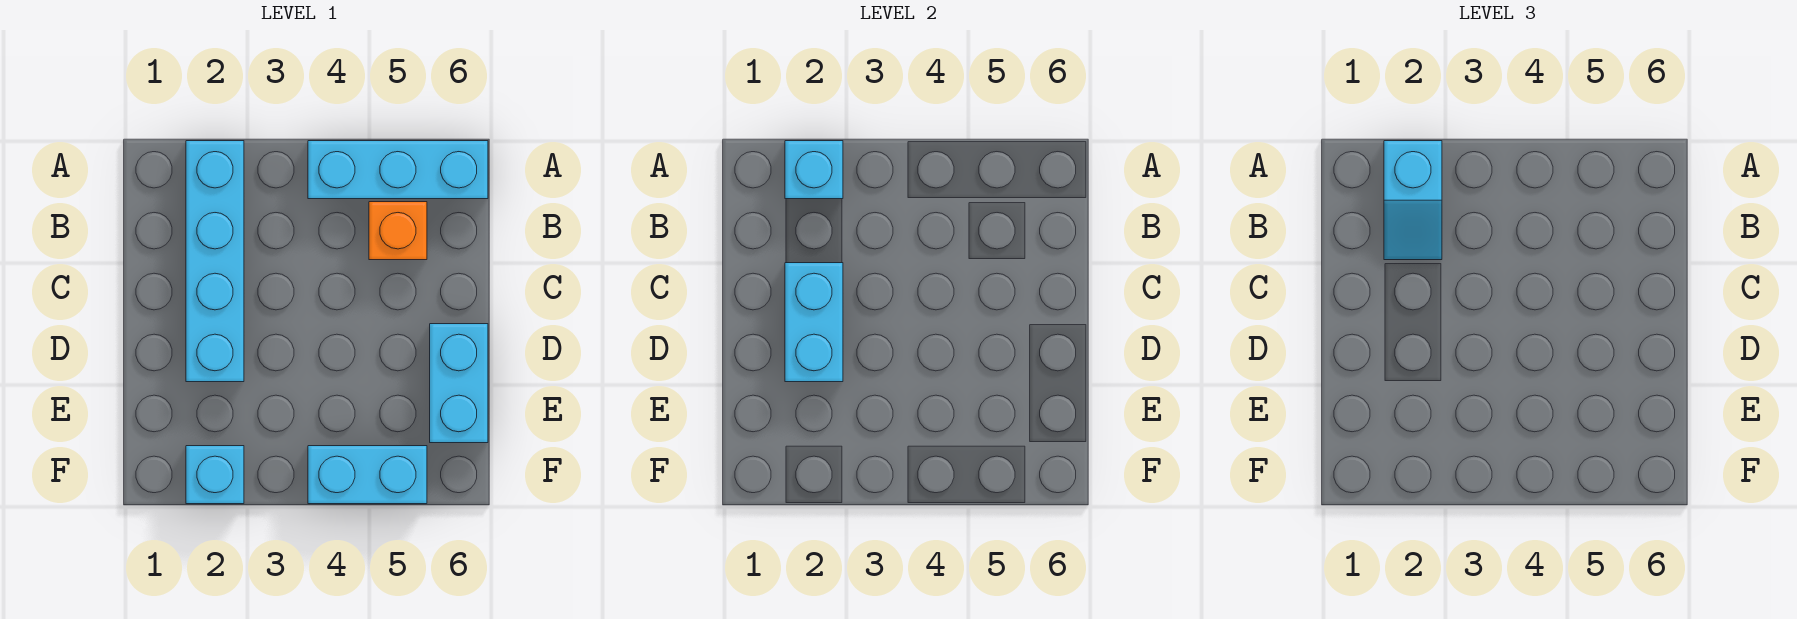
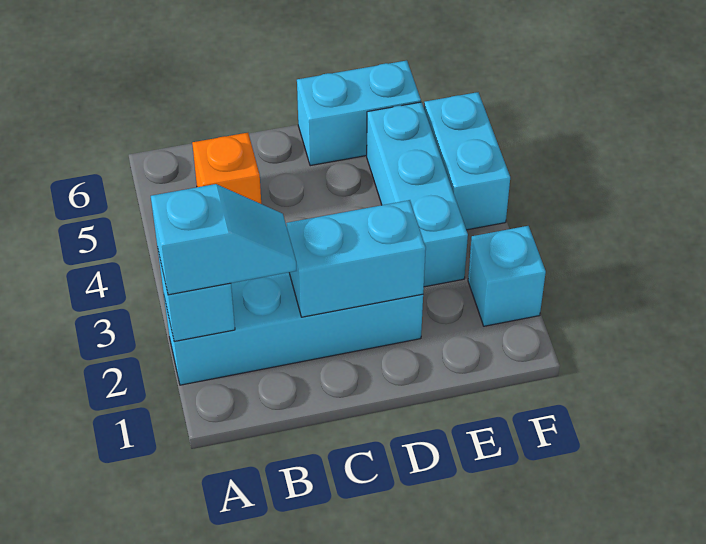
cyan 1x3 brick [308,141,488,199] -> cyan 1x3 brick moved to [367,102,468,287]

